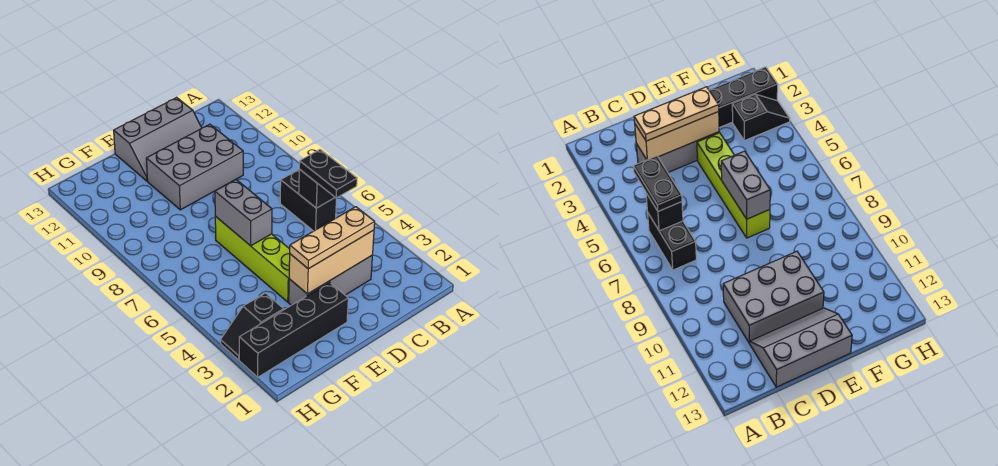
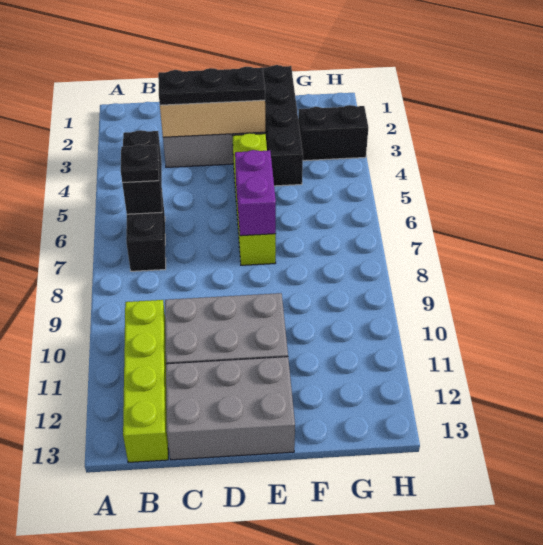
black 1x2 plate [299,150,357,198] -> black 1x1 plate [121,144,159,183]
black 1x1 brick [299,169,335,208] -> black 1x2 brick [122,130,162,214]
none -> lime 1x4 brick [123,300,168,463]
tan 1x3 plate [290,207,375,269] -> black 1x3 plate [158,67,265,105]
grey 2x3 slope [114,97,202,181] -> grey 2x3 brick [166,357,295,460]
black 1x4 brick [239,282,348,377] -> black 1x4 brick turned to [261,65,303,186]
grey 1x2 brick [215,180,272,246] -> purple 1x2 brick [235,150,276,236]
black 1x2 slope [221,293,284,360] -> black 1x2 brick [298,105,368,161]

